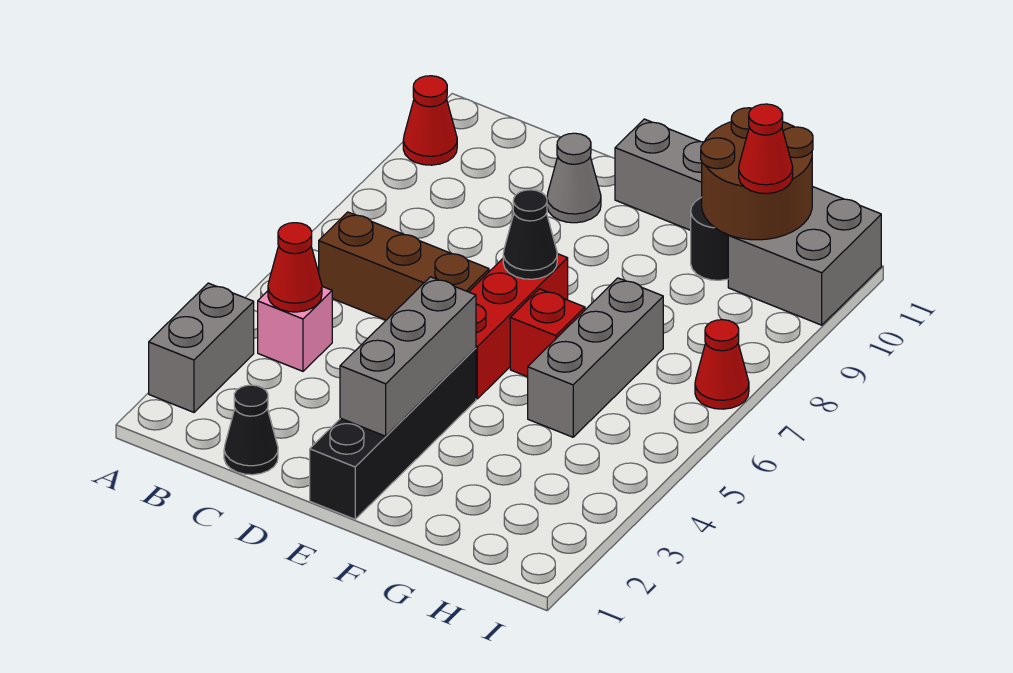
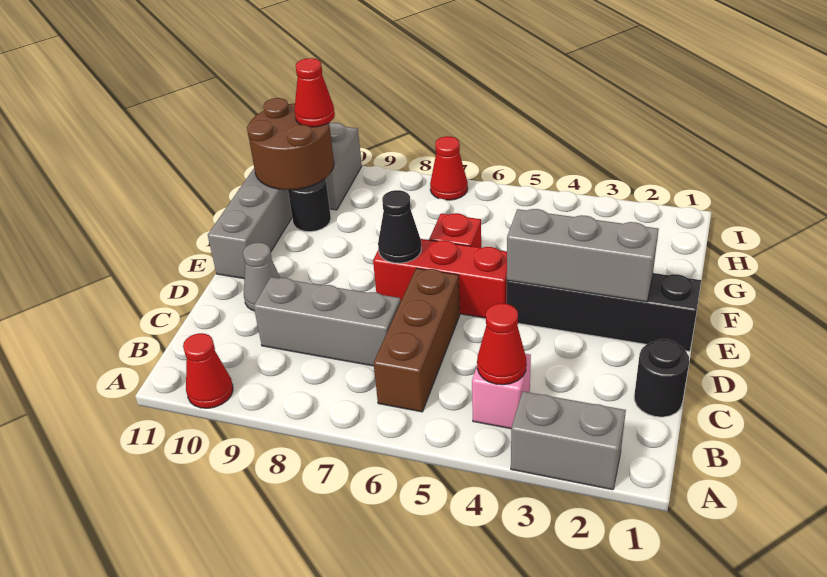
black 1x1 cone [224,385,278,475] -> black 1x1 round brick [634,339,689,417]
grey 1x3 brick [528,278,663,437] -> grey 1x3 brick moved to [254,277,401,366]

